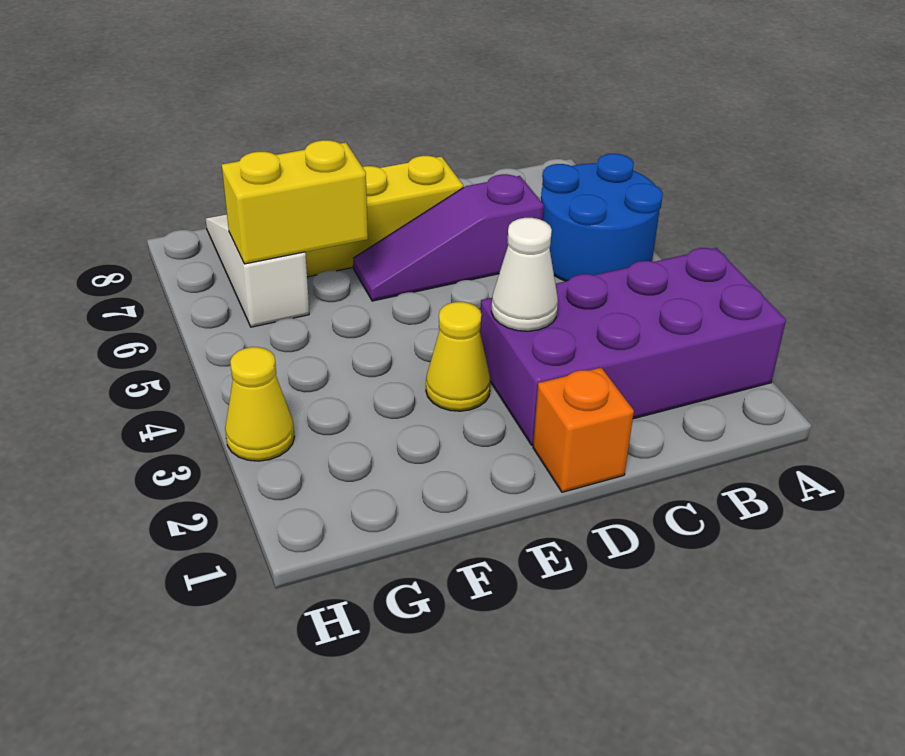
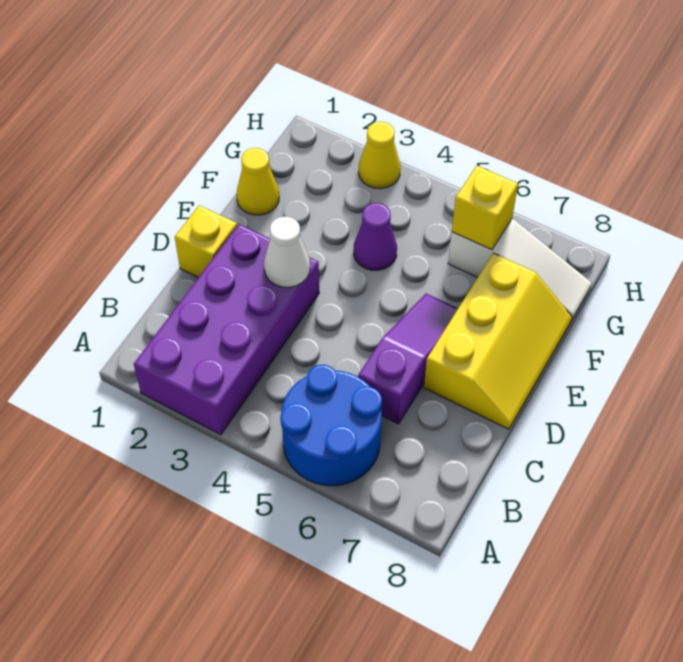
orange 1x1 brick [533,368,634,492] -> yellow 1x1 brick [175,205,237,277]
yellow 1x1 cone [426,302,491,411] -> yellow 1x1 cone moved to [237,148,279,215]
none -> purple 1x1 cone [354,203,397,270]
yellow 1x2 brick [222,140,368,264] -> yellow 1x1 brick [452,166,518,250]

